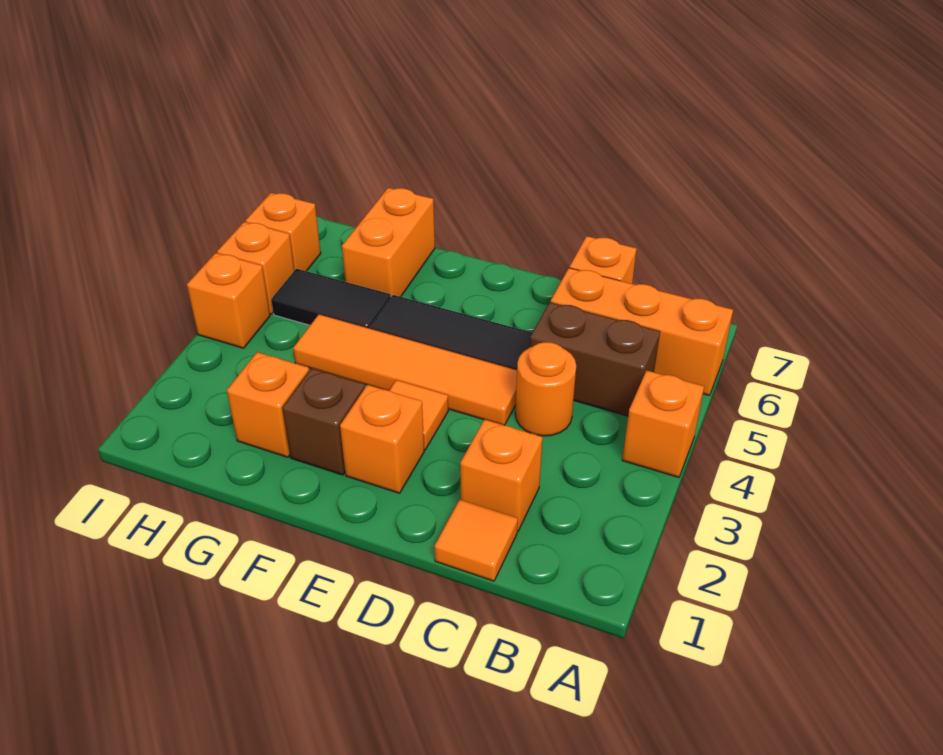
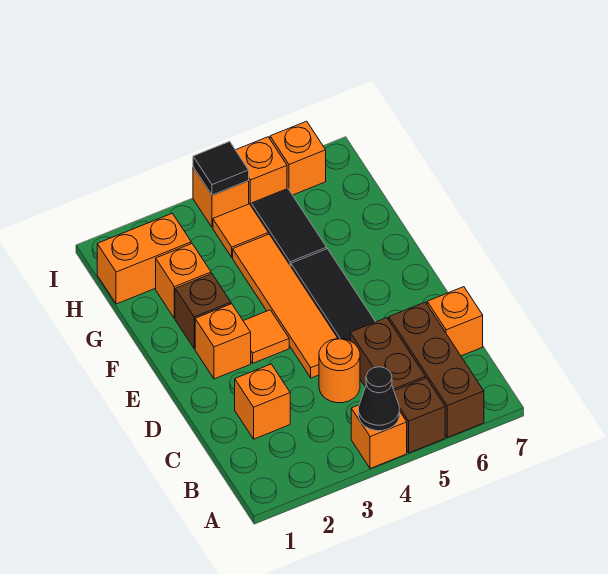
none -> black 1x1 cone [359,367,399,431]
none -> brown 1x1 brick [394,378,445,453]
orange 1x3 brick [551,268,733,395] -> brown 1x3 brick [389,302,484,437]
orange 1x1 tile [435,500,518,581] -> orange 1x1 tile moved to [213,204,268,257]
orange 1x2 brick [342,188,435,297] -> orange 1x2 brick moved to [97,213,191,304]
none -> black 1x1 tile [193,141,249,195]

